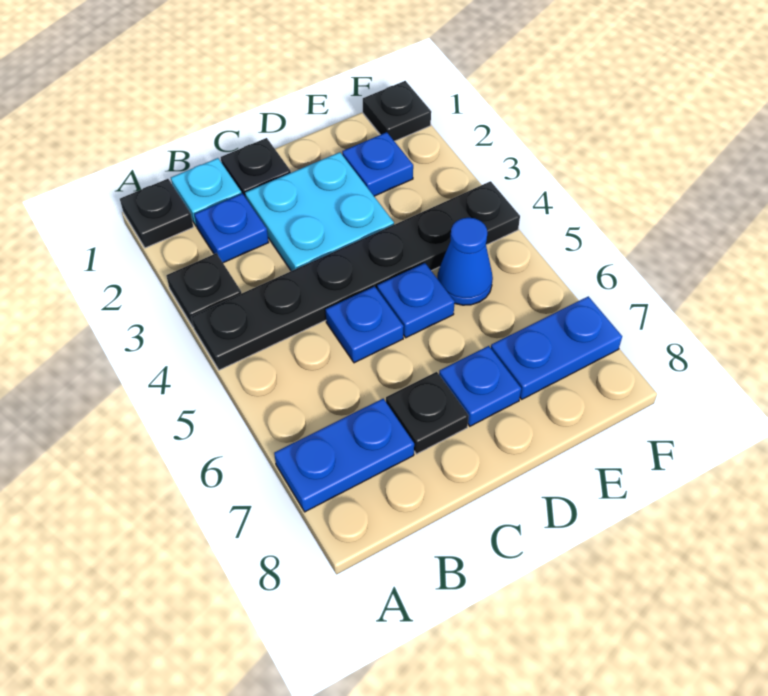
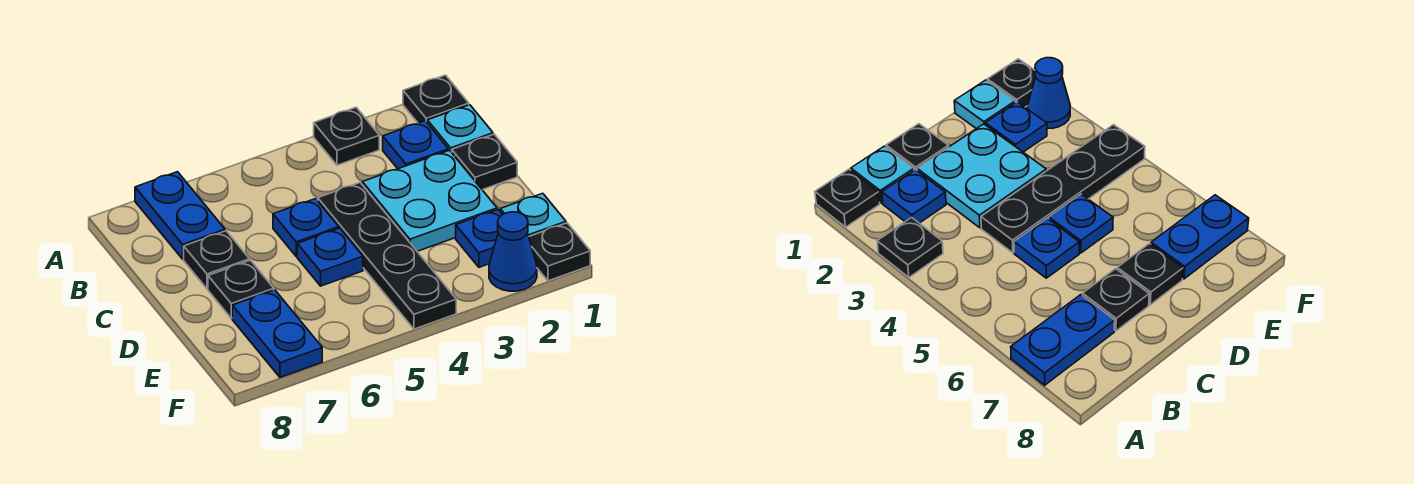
black 1x6 plate [191,181,520,370] -> black 1x4 plate [318,183,456,329]
blue 1x1 plate [439,346,521,426] -> black 1x1 plate [208,260,274,318]
none -> cyan 1x1 plate [500,193,566,236]
blue 1x1 cone [437,218,493,305] -> blue 1x1 cone moved to [489,212,537,291]

